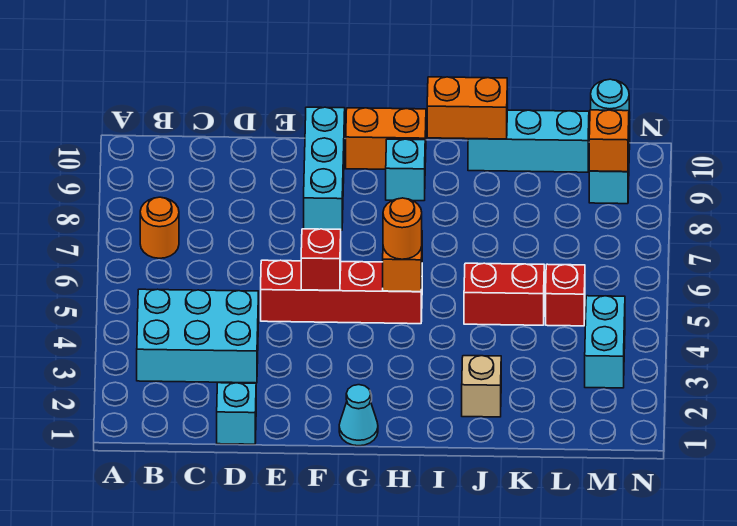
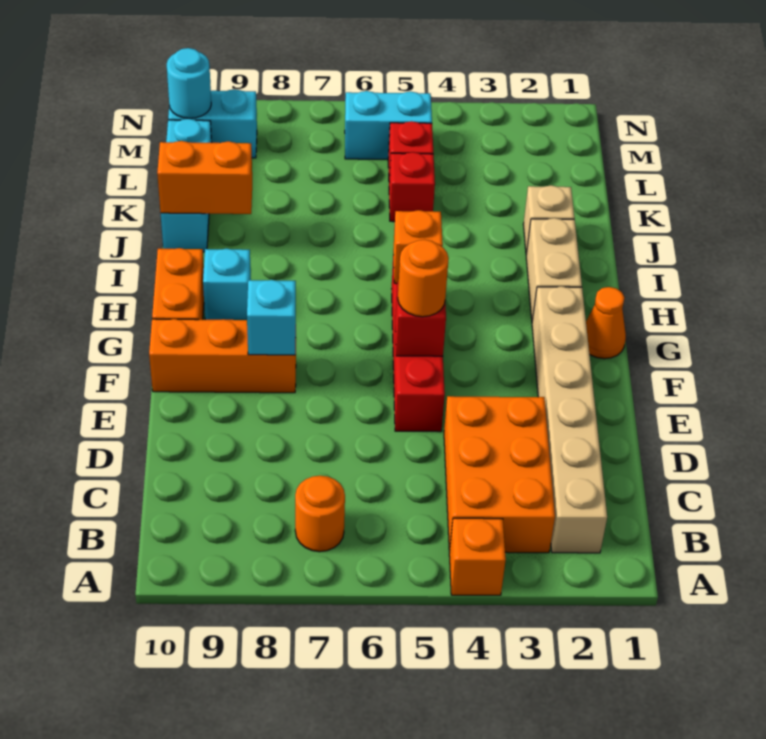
none -> tan 1x6 brick [532,286,607,553]
cyan 2x3 brick [137,289,259,383] -> orange 2x3 brick [444,396,555,553]
cyan 1x1 brick [217,383,256,444] -> cyan 1x1 brick moved to [247,280,296,355]
cyan 1x3 brick [304,107,345,230] -> orange 1x3 brick [149,319,296,393]
cyan 1x1 cone [339,385,378,446] -> orange 1x1 cone [586,287,626,359]
none -> tan 1x2 brick [526,218,582,321]
orange 1x1 round brick [383,198,422,259] -> orange 1x1 round brick moved to [398,239,449,317]
orange 1x2 brick [427,77,507,139] -> orange 1x2 brick turned to [157,141,252,214]
red 1x2 brick [464,263,544,325] -> red 1x1 brick [389,152,435,222]
cyan 1x2 brick [585,296,625,388] -> cyan 1x2 brick moved to [345,91,432,160]
orange 1x1 brick [589,110,629,172] -> orange 1x1 brick moved to [449,518,506,595]

